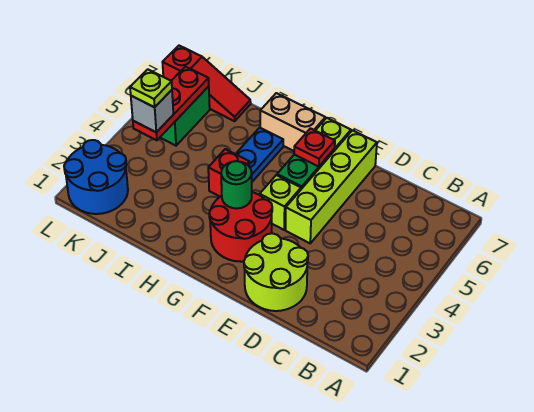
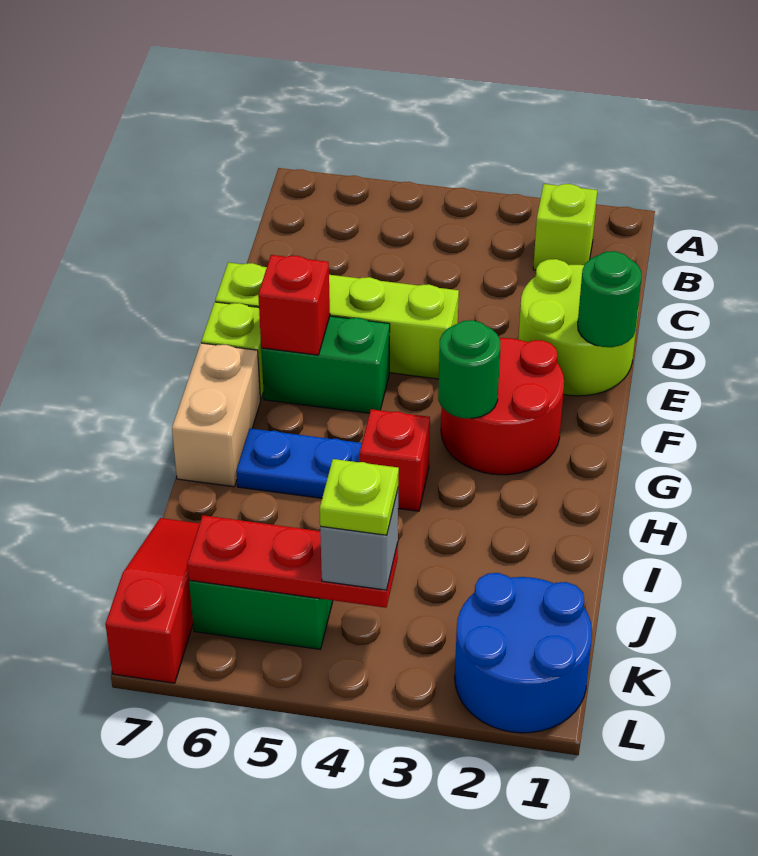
none -> green 1x1 round brick [578,251,642,347]
lime 1x1 brick [260,175,301,230] -> lime 1x1 brick moved to [533,184,597,270]
red 1x1 plate [294,128,335,166] -> red 1x1 brick [258,255,330,355]

